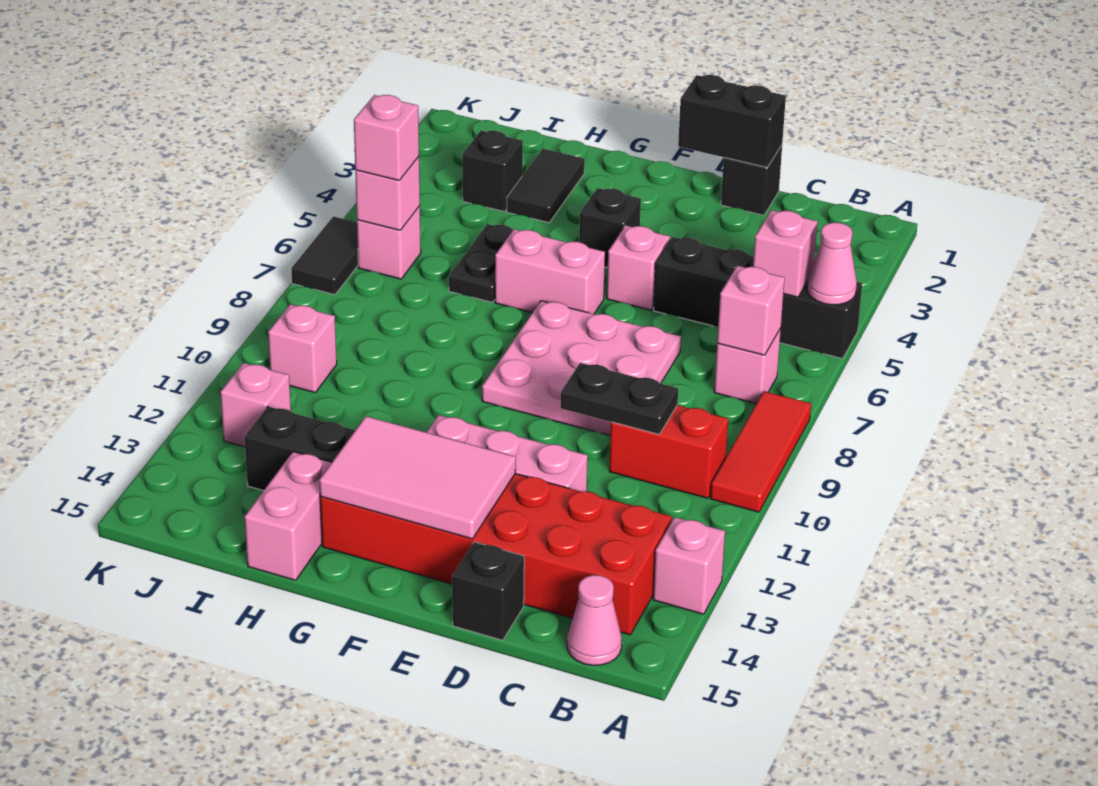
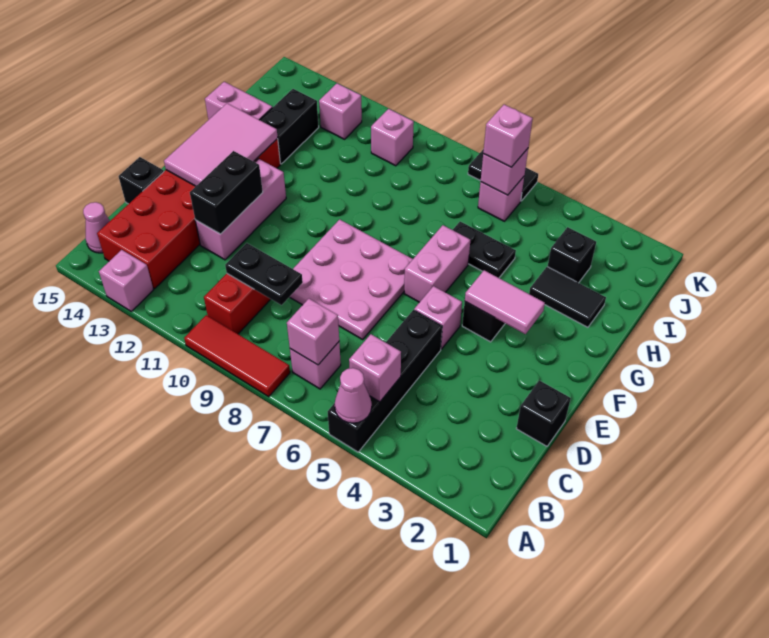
black 1x2 plate [561,363,678,434] -> black 1x2 plate turned to [225,243,303,305]
black 1x2 brick [678,75,786,167] -> black 1x2 brick moved to [190,151,263,234]
none -> pink 1x2 tile [465,270,545,334]

